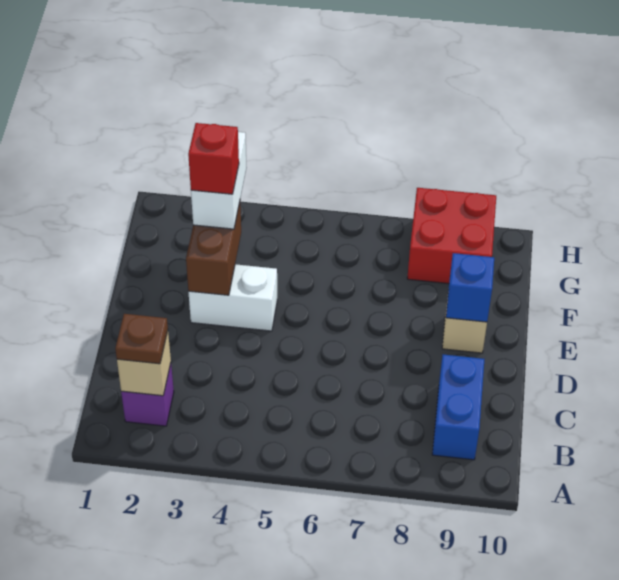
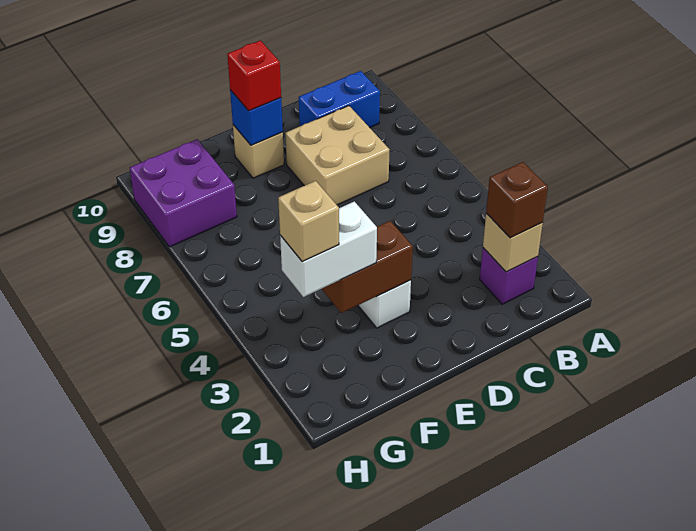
brown 1x1 plate [115,314,168,364] -> brown 1x1 brick [486,162,548,238]
none -> tan 2x2 brick [285,106,390,205]
red 1x1 brick [188,123,239,194] -> red 1x1 brick moved to [227,41,281,111]
none -> tan 1x1 brick [278,181,339,262]
red 2x2 brick [407,188,496,284] -> purple 2x2 brick [130,139,237,247]

